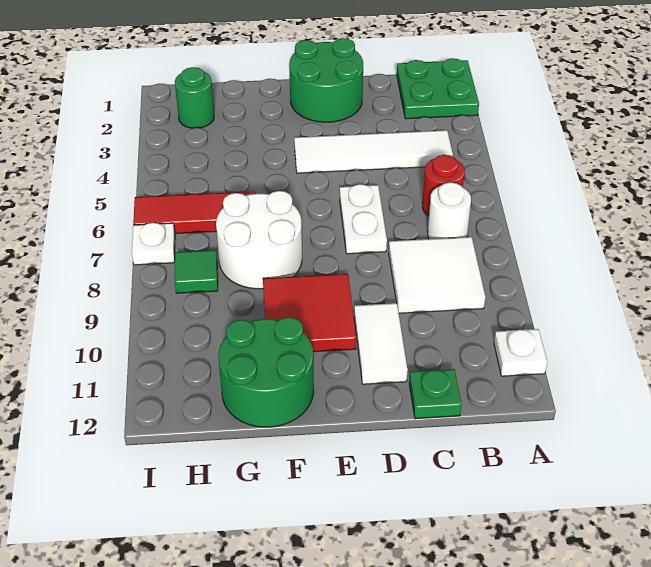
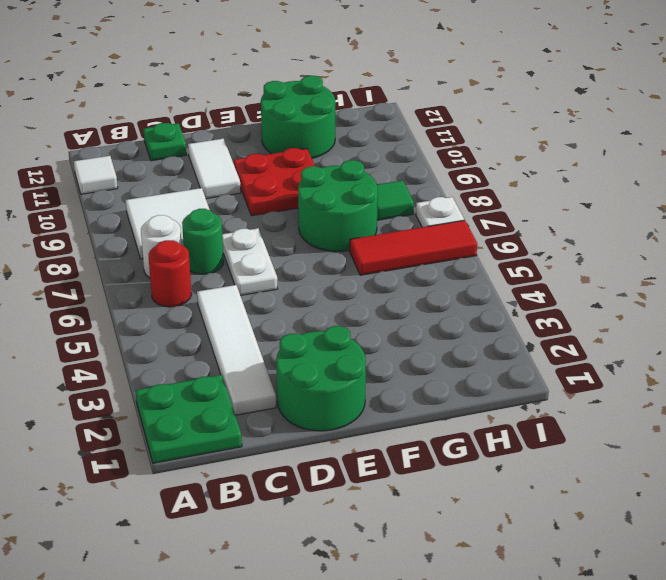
white 1x1 plate [494,329,547,376] -> white 1x1 tile [74,156,118,194]
white 1x4 tile [294,130,453,173] -> white 1x4 tile turned to [197,285,276,415]
red 2x2 tile [263,274,356,352] -> red 2x2 plate [234,148,315,216]
white 2x2 round brick [216,191,302,289] -> green 2x2 round brick [298,160,378,252]
green 1x1 round brick [175,67,214,128] -> green 1x1 round brick moved to [182,209,224,274]

